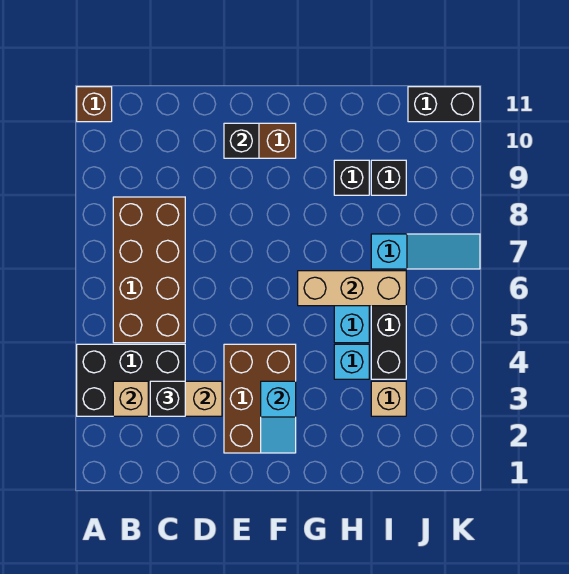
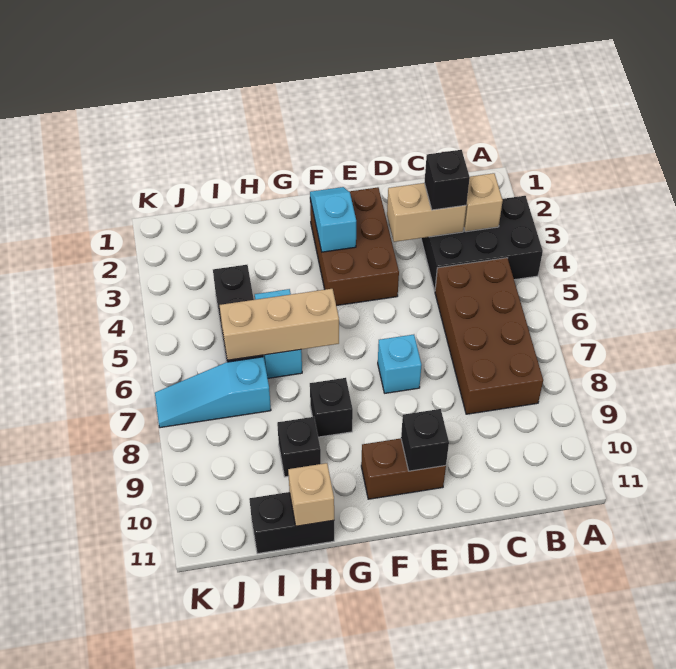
brown 1x1 brick [77,87,112,122] -> none
cyan 1x1 brick [334,344,369,379] -> cyan 1x1 brick moved to [378,335,422,393]
tan 1x1 brick [371,381,406,416] -> tan 1x1 brick moved to [288,463,334,526]
black 1x1 brick [371,160,406,195] -> black 1x1 brick moved to [310,378,353,437]
black 1x2 brick [408,87,480,122] -> black 1x2 brick moved to [249,492,334,554]

